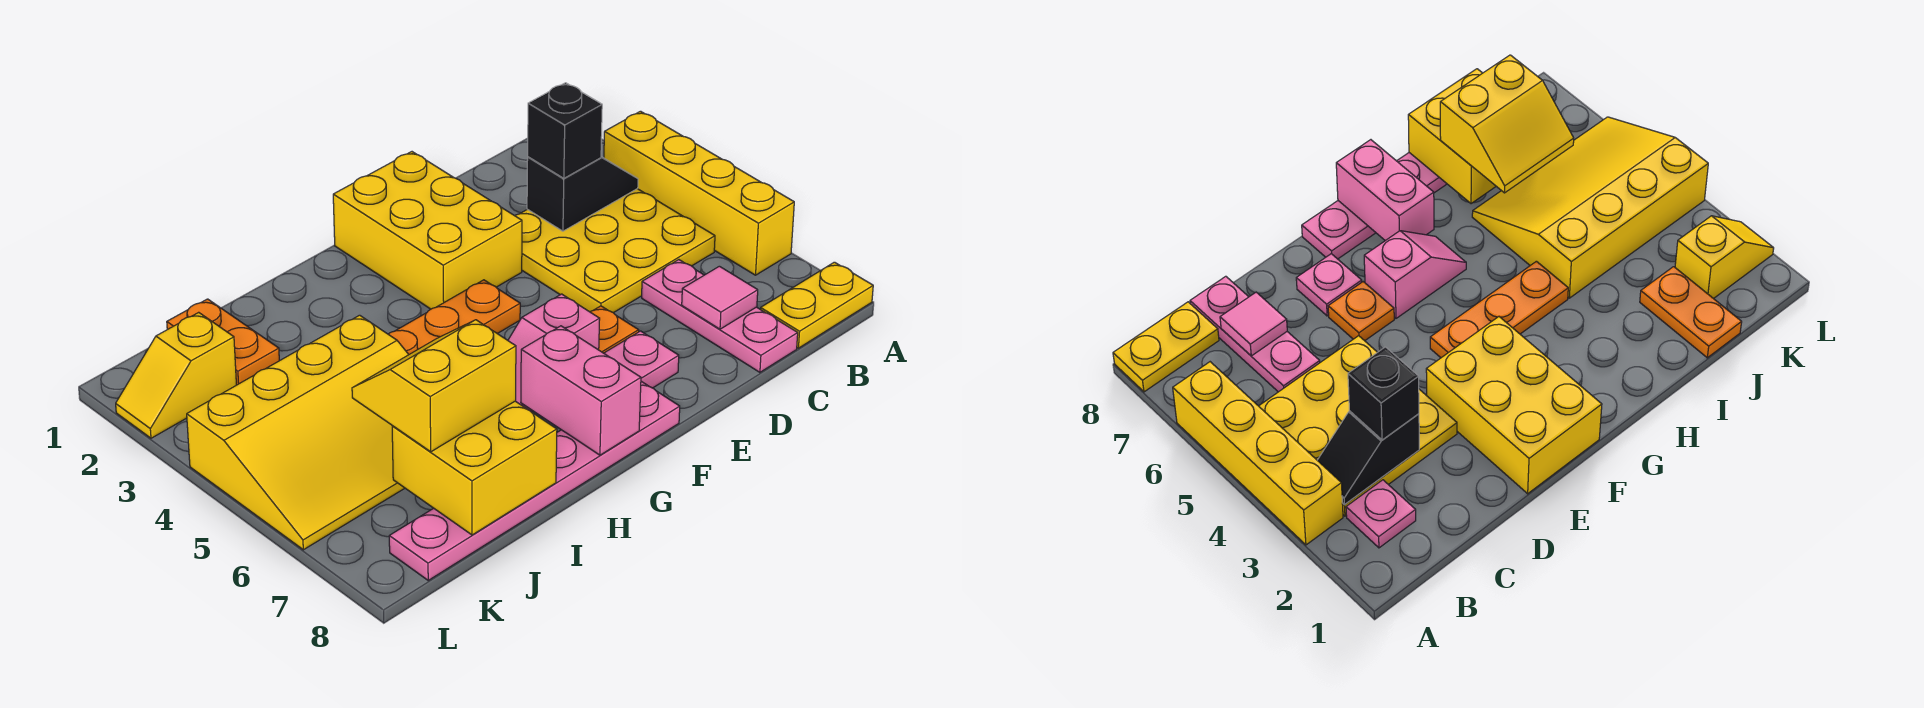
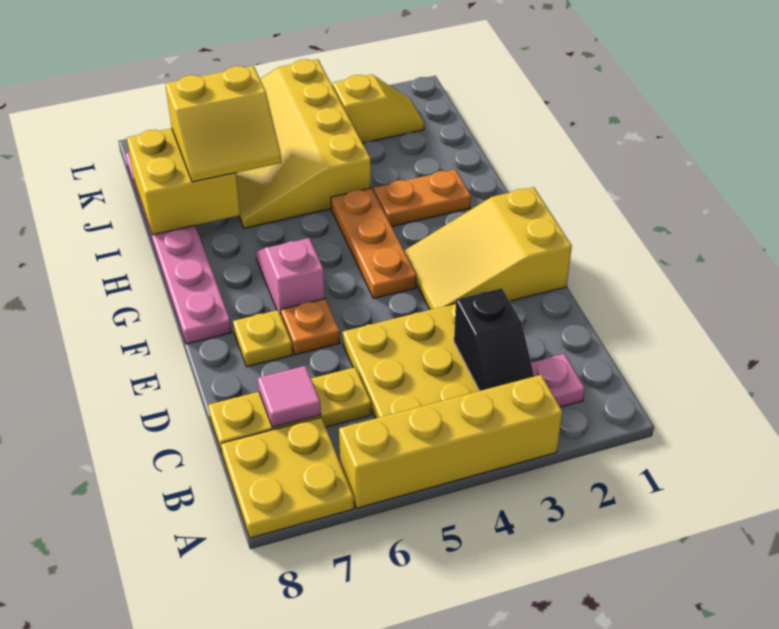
yellow 1x2 plate [760,262,873,348] -> yellow 2x2 plate [221,417,354,538]
black 1x1 brick [528,83,602,178] -> none
pink 1x3 plate [642,260,798,372] -> yellow 1x3 plate [208,367,371,453]
yellow 2x3 brick [333,152,522,309] -> yellow 2x3 slope [404,187,572,310]
pink 1x1 plate [604,331,679,388] -> yellow 1x1 plate [233,310,292,367]
pink 1x2 brick [521,326,641,455] -> none
yellow 2x2 slope [352,320,516,452] -> yellow 2x2 slope turned to [165,66,282,182]
orange 1x2 plate [167,299,279,385] -> orange 1x2 plate moved to [374,169,471,226]
yellow 1x2 slope [116,312,236,438] -> yellow 1x2 slope turned to [333,75,424,143]

